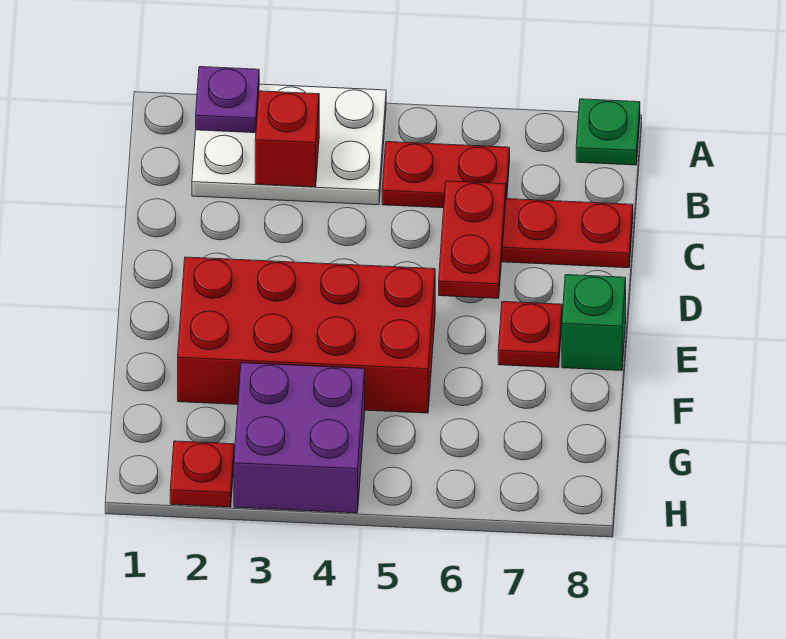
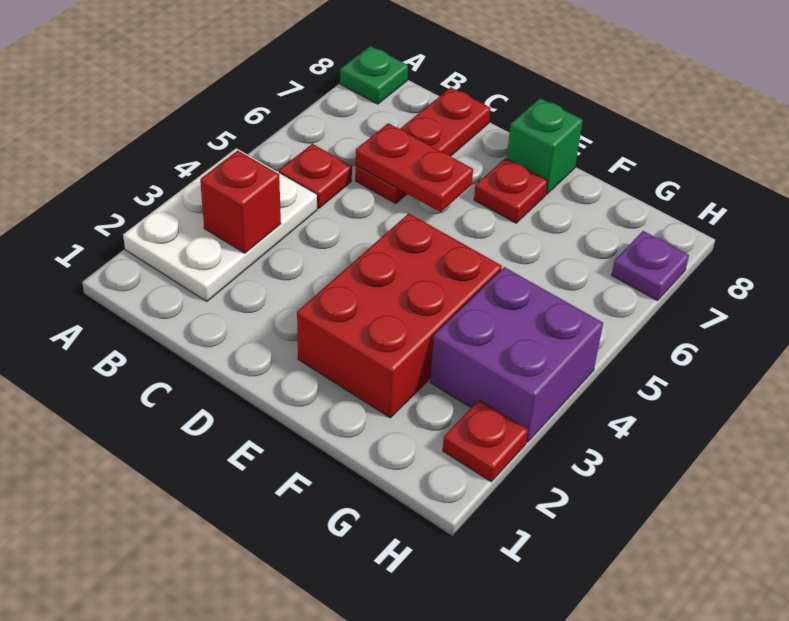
purple 1x1 plate [196,67,259,133] -> purple 1x1 plate moved to [612,231,689,301]
red 1x2 plate [382,142,510,208] -> red 1x1 plate [279,144,352,208]
red 2x4 brick [178,257,435,413] -> red 2x3 brick [297,214,502,418]

